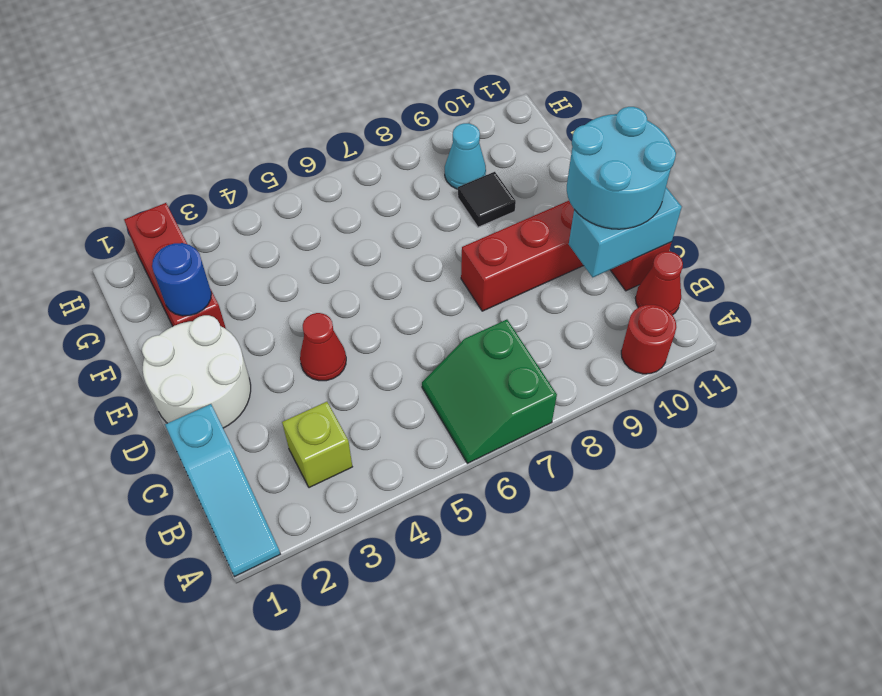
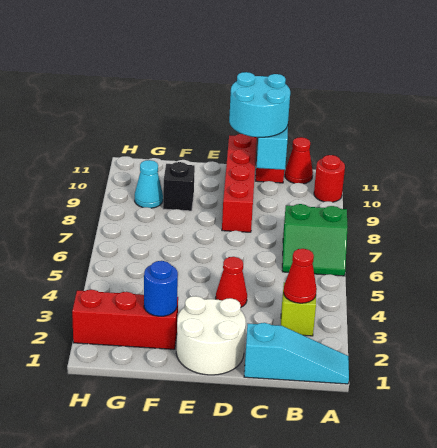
none -> red 1x1 cone [284,249,317,303]
black 1x1 tile [458,172,516,227] -> black 1x1 brick [163,162,195,211]

